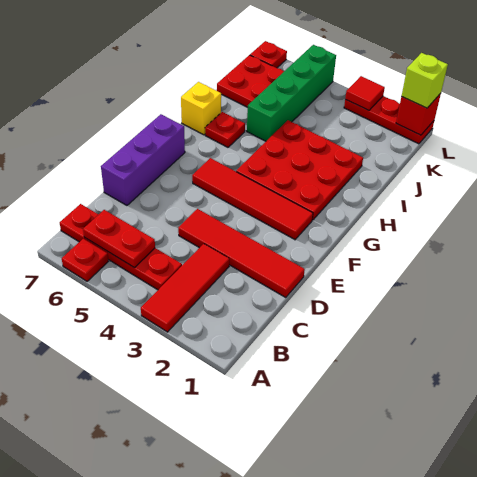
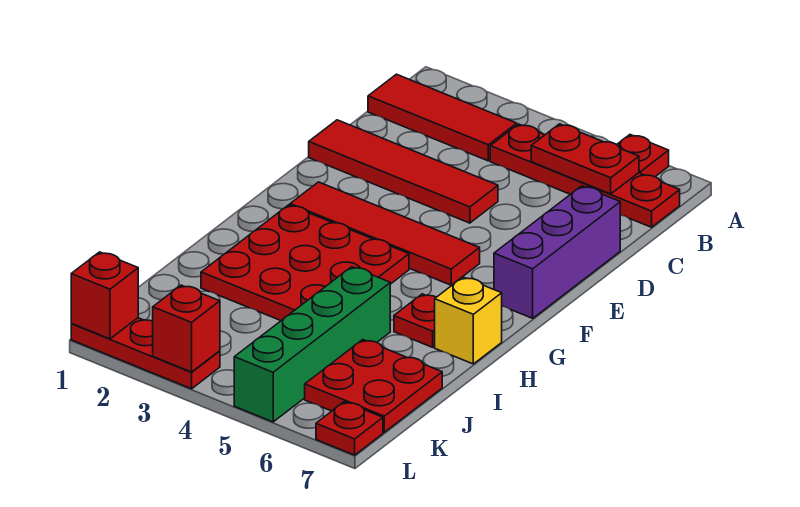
red 1x3 tile [141,244,229,332] -> red 1x3 tile turned to [368,74,517,161]
lime 1x1 brick [401,53,448,108] -> none
red 1x1 tile [345,76,385,110] -> red 1x1 brick [153,285,220,372]

